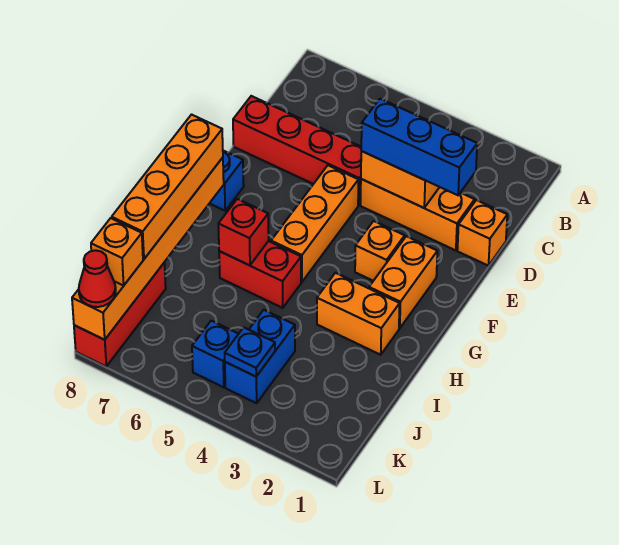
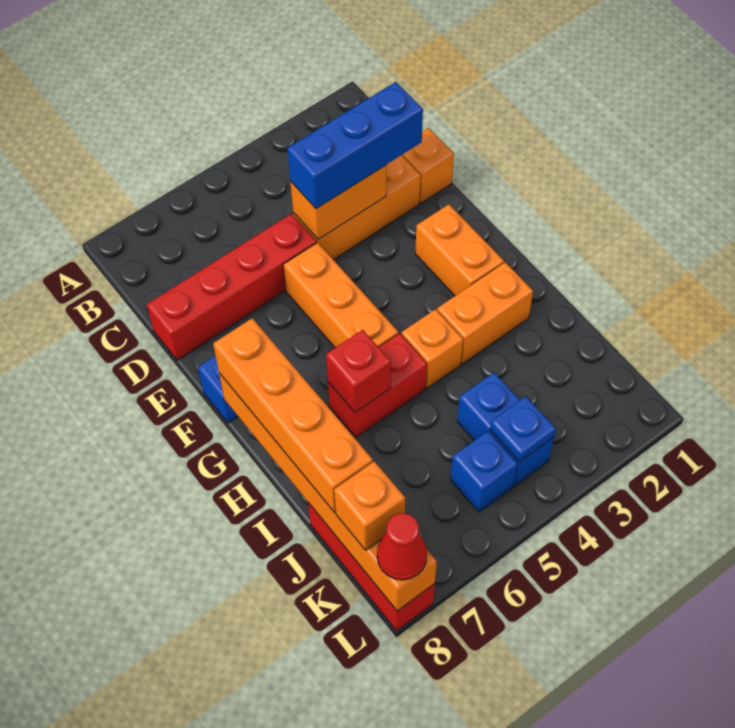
orange 1x1 brick [355,221,405,281] -> orange 1x1 brick moved to [401,309,463,388]

